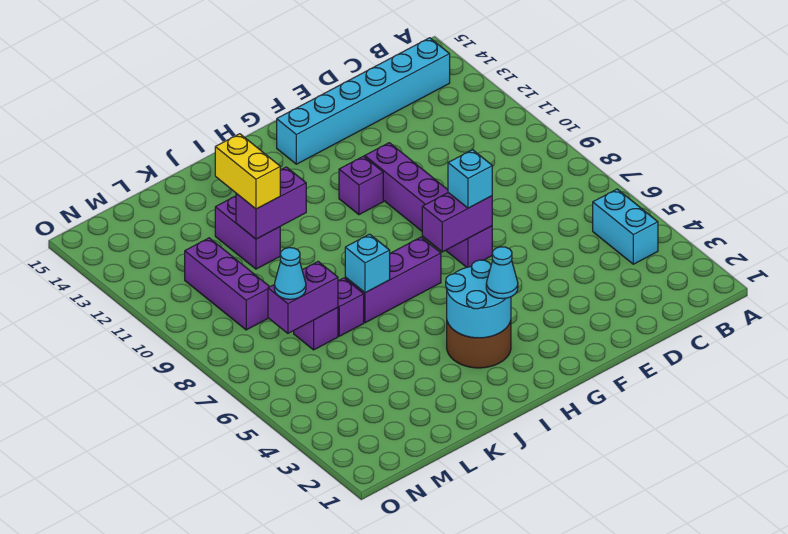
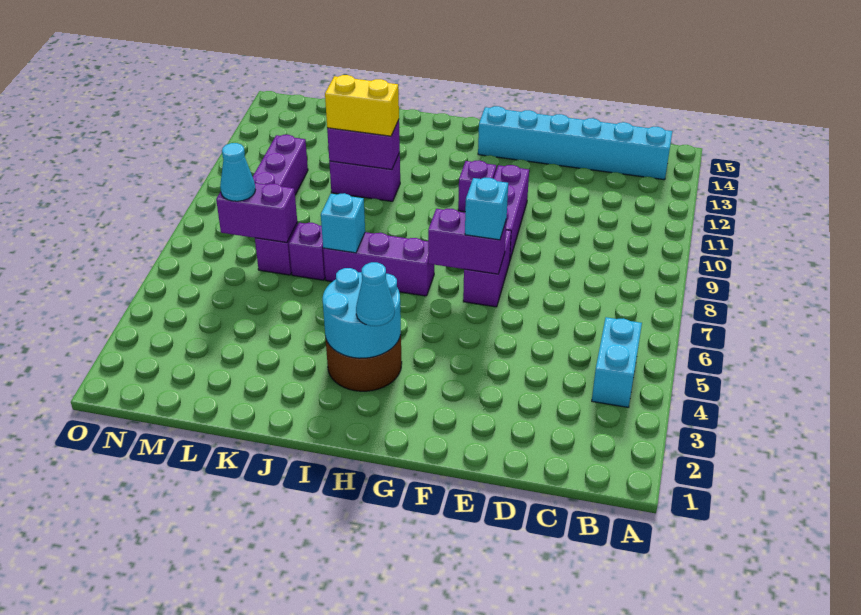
purple 1x2 brick [215,196,280,269] -> purple 1x2 brick turned to [329,153,400,201]
yellow 1x2 brick [215,134,280,209] -> yellow 1x2 brick turned to [325,75,399,136]

